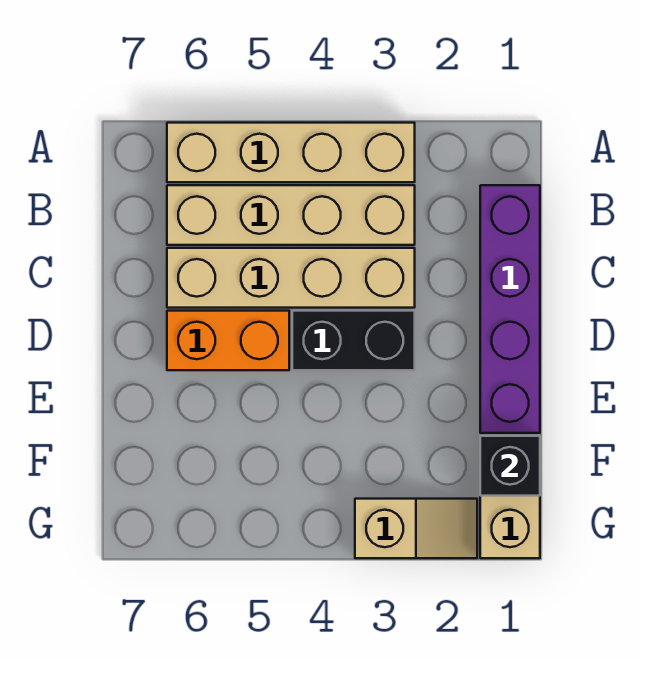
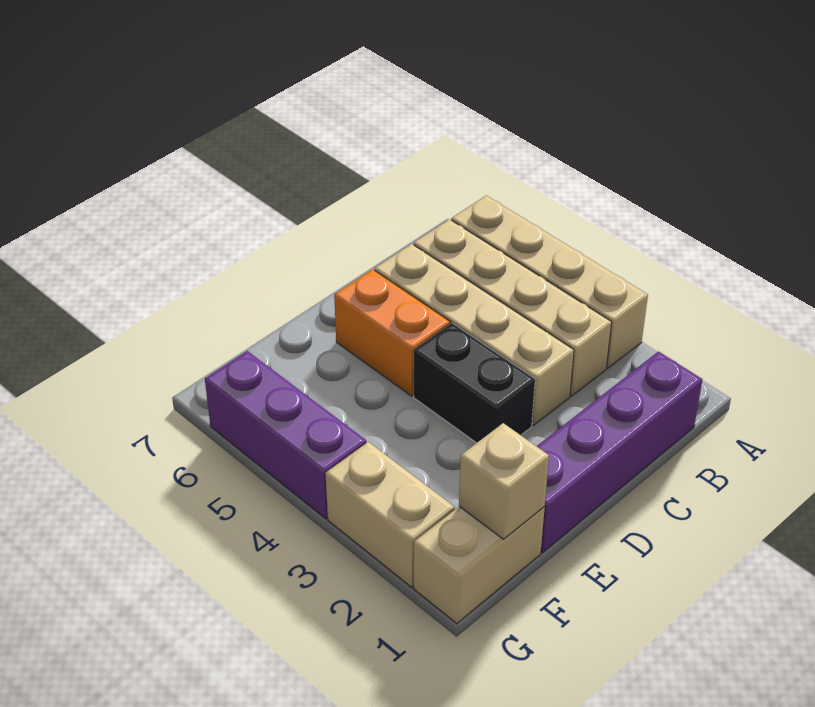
black 1x1 brick [480,436,540,496] -> tan 1x1 brick [459,423,549,539]
tan 1x2 slope [355,499,477,558] -> tan 1x2 brick [326,442,455,587]
none -> purple 1x3 brick [205,351,366,519]

